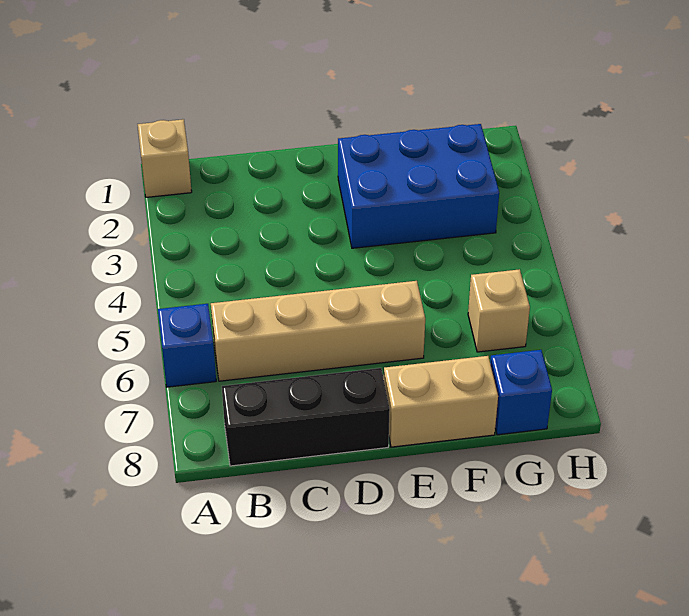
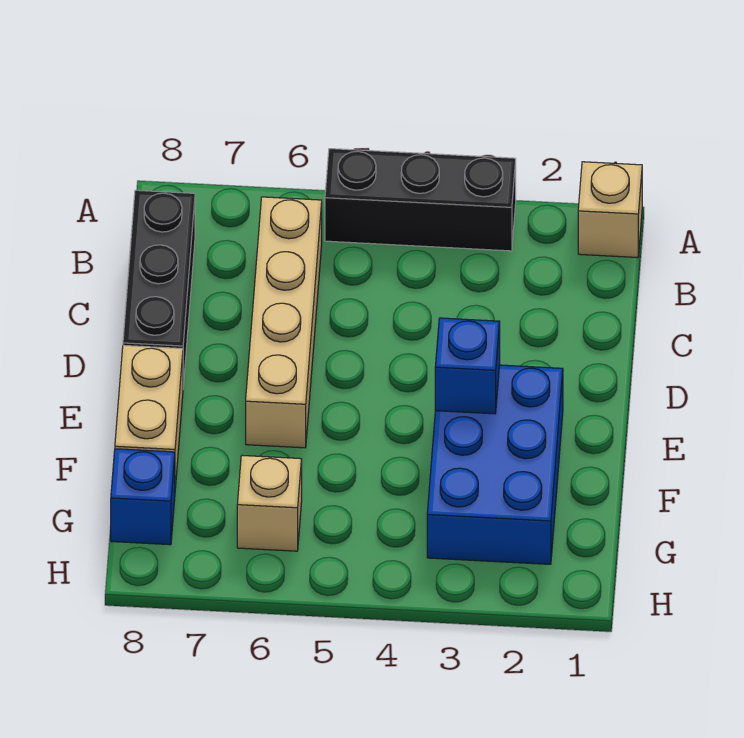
none -> black 1x3 brick [325,149,516,251]
blue 1x1 brick [158,304,216,387] -> blue 1x1 brick moved to [435,318,500,414]

